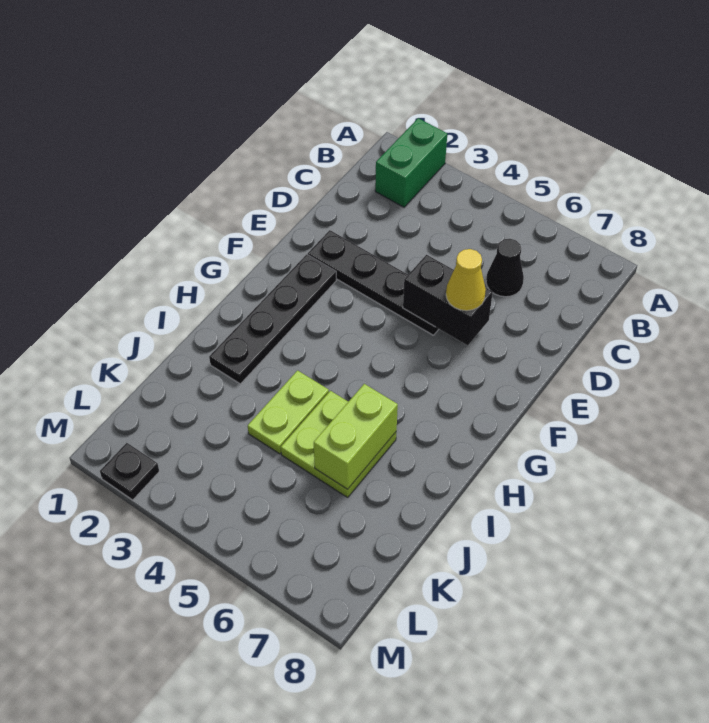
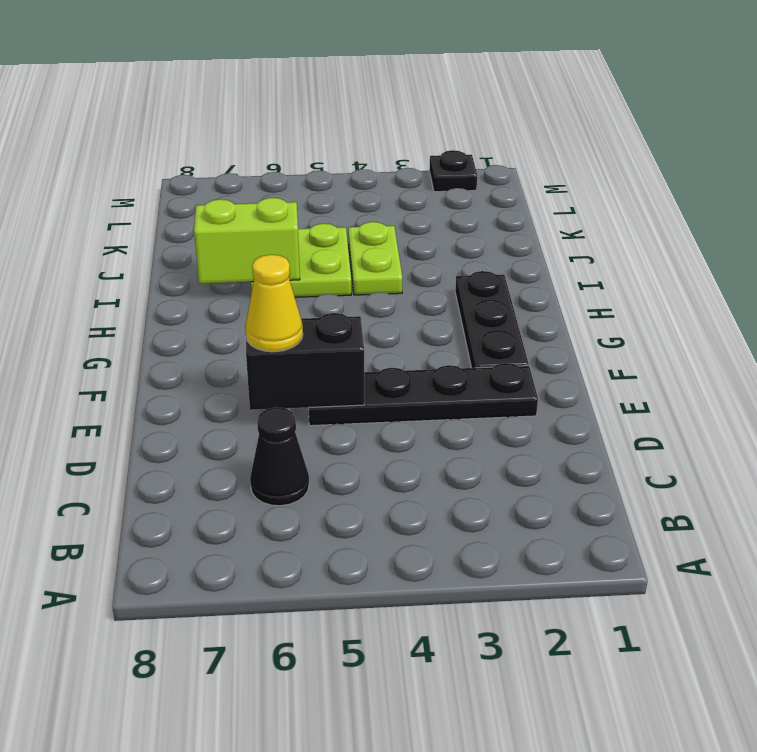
green 1x2 brick [375,118,447,207] -> none
black 1x4 plate [209,254,336,384] -> black 1x3 plate [455,271,529,368]
lime 1x2 brick [314,384,398,489] -> lime 1x2 brick turned to [194,198,300,284]

